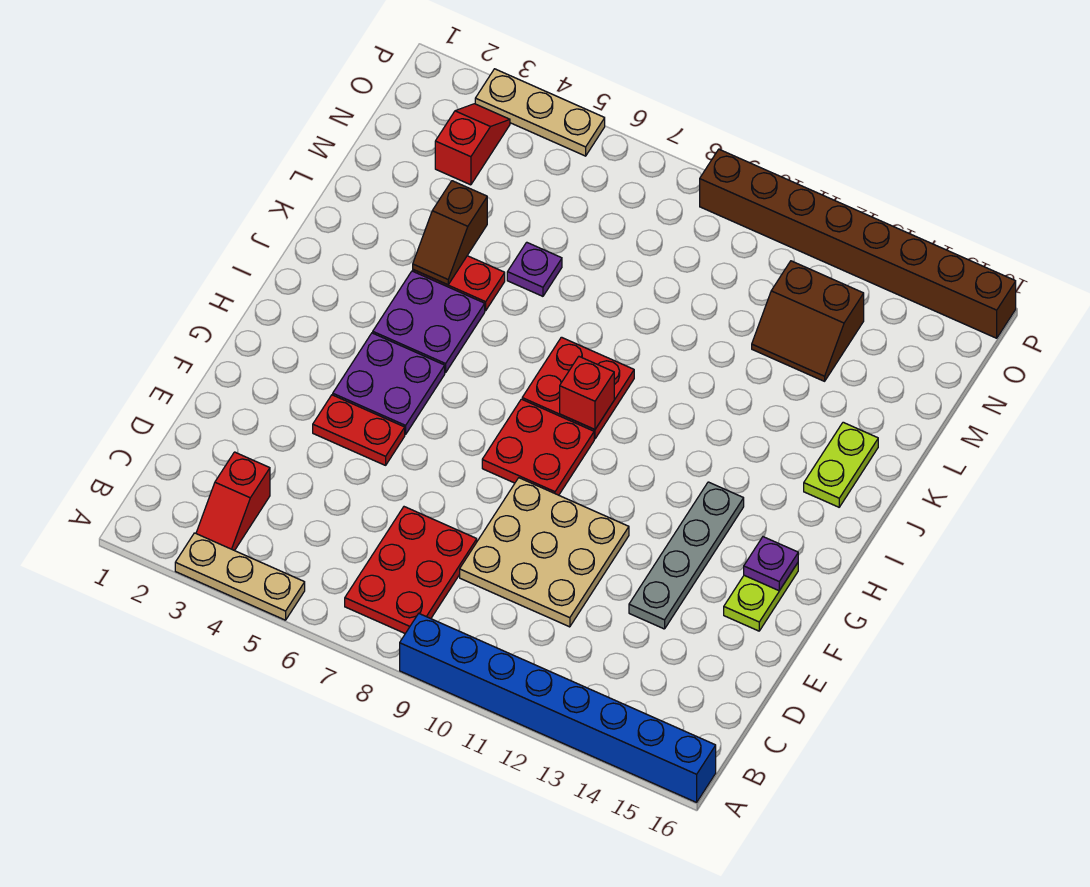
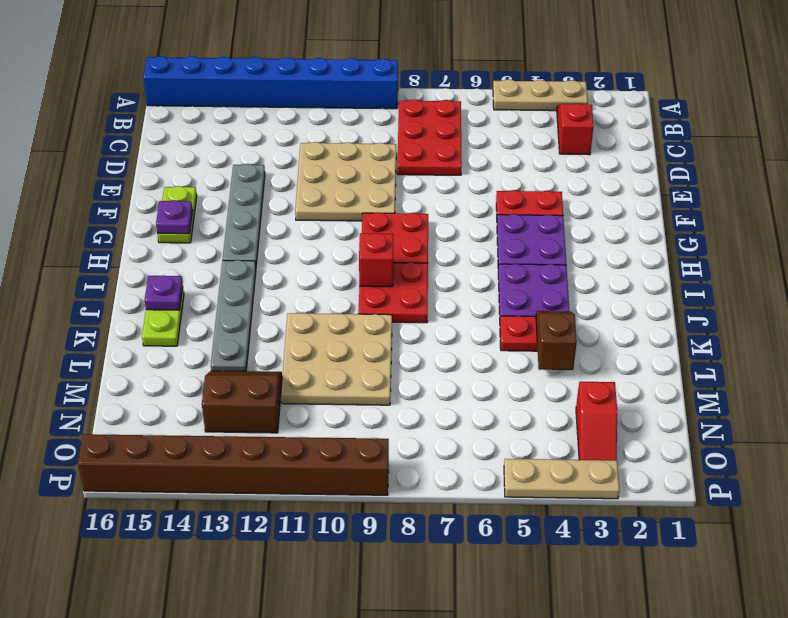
none -> grey 1x4 plate [211,260,256,371]
none -> tan 3x3 plate [281,313,392,405]
purple 1x1 plate [507,242,562,296] -> purple 1x1 plate moved to [145,275,183,310]

